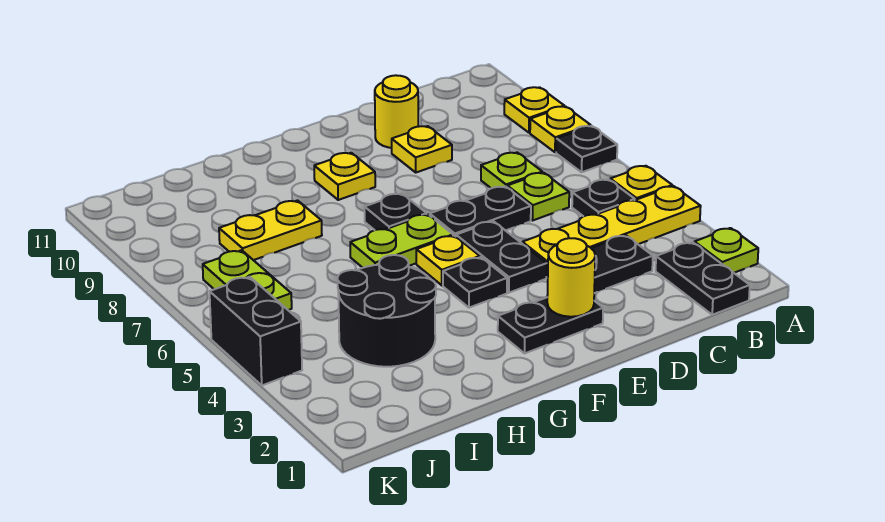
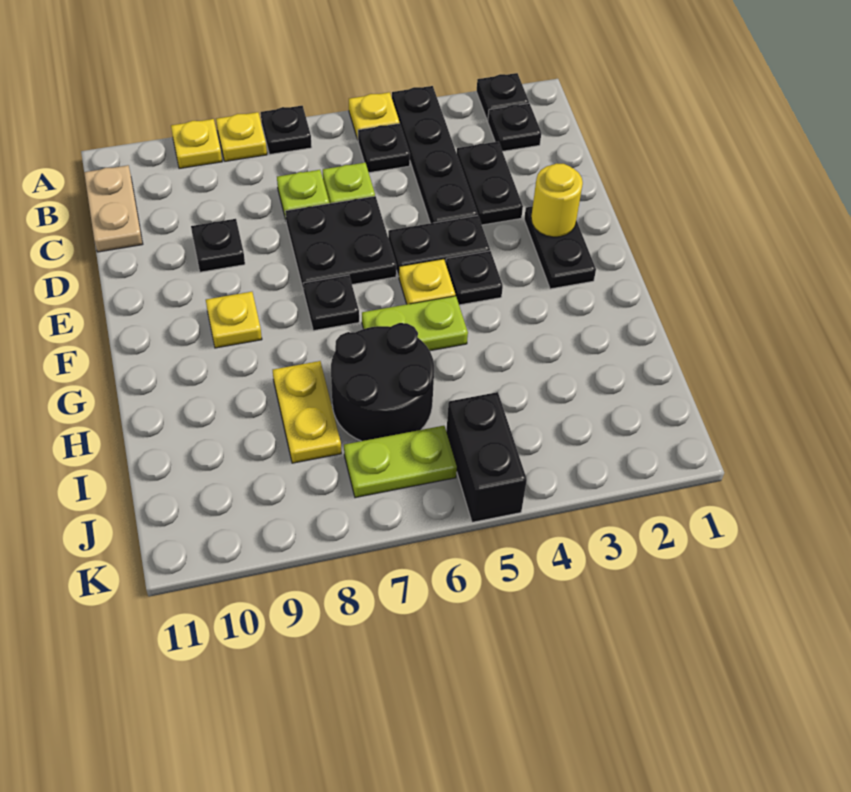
lime 1x1 plate [694,228,758,273] -> black 1x1 plate [476,73,529,121]
yellow 1x4 plate [522,186,701,277] -> black 1x4 plate [392,86,478,223]
black 1x2 plate [656,242,750,315] -> black 1x1 plate [488,103,541,151]
none -> tan 1x2 plate [84,165,143,252]
black 1x2 plate [430,186,531,236] -> black 2x2 plate [285,196,396,291]
yellow 1x1 plate [392,126,452,172] -> black 1x1 plate [191,219,245,272]
yellow 1x1 round brick [375,75,418,148] -> none
lime 1x2 plate [350,214,453,268] -> lime 1x2 plate turned to [362,296,468,351]
black 2x2 round brick [338,255,436,367] -> black 2x2 round brick moved to [331,323,434,441]
black 1x2 brick [210,277,302,385] -> black 1x2 brick turned to [446,392,527,522]

